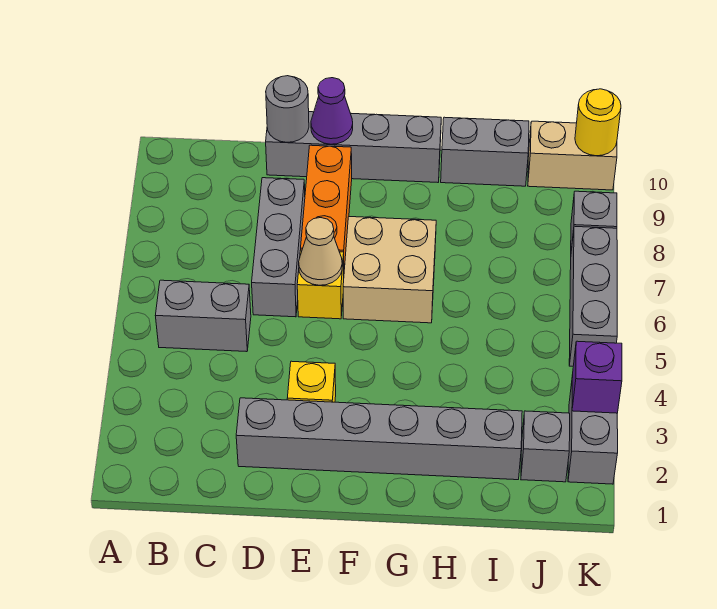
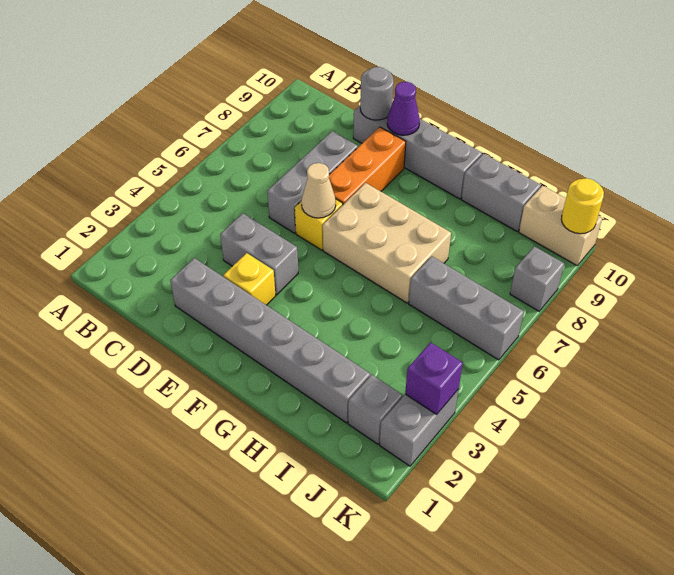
grey 1x2 brick [155,280,251,352] -> grey 1x2 brick moved to [220,213,298,295]
tan 2x2 brick [343,217,436,323] -> tan 2x3 brick [323,183,451,303]
grey 1x3 brick [569,226,617,366] -> grey 1x3 brick turned to [409,256,524,360]

